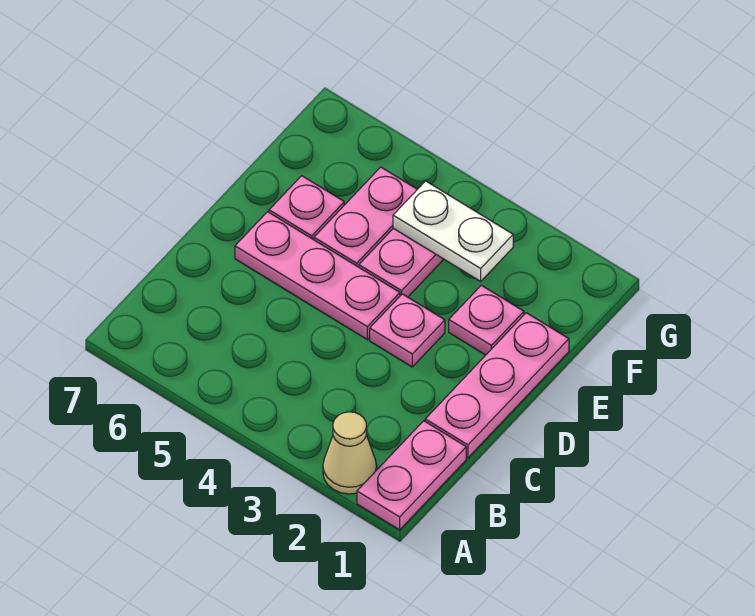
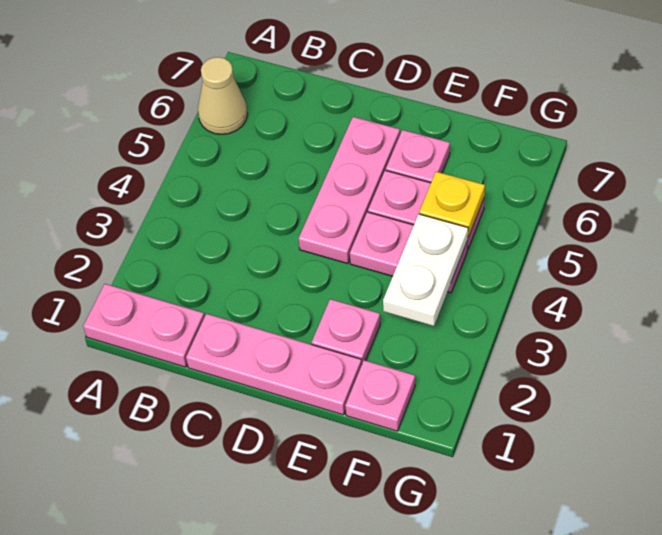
tan 1x1 cone [323,412,377,494] -> tan 1x1 cone moved to [198,57,248,134]
pink 1x1 plate [370,294,445,367] -> pink 1x1 plate moved to [345,360,415,431]
none -> yellow 1x1 plate [419,172,485,237]

